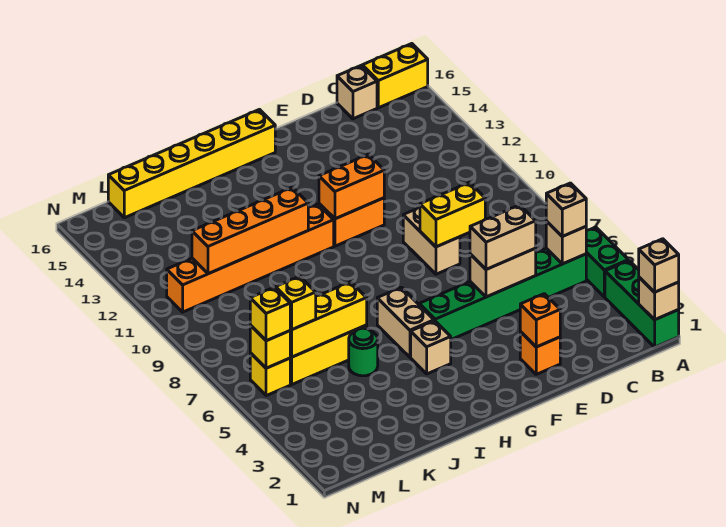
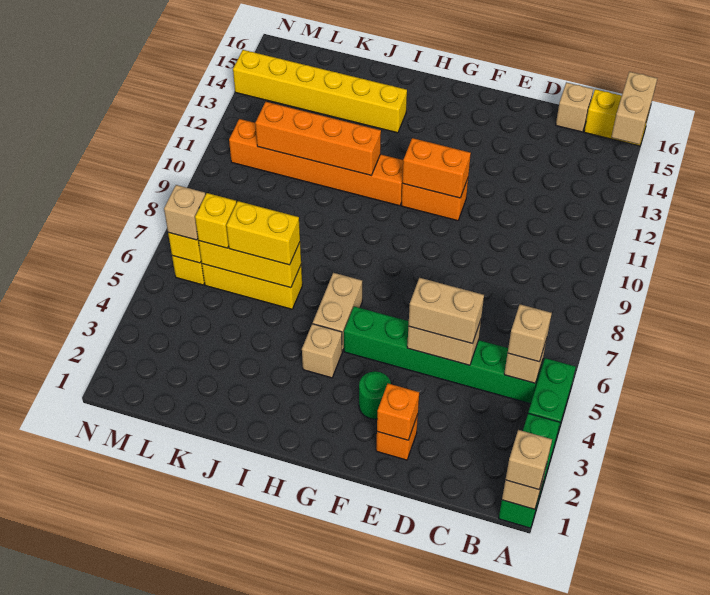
yellow 1x2 brick [420,183,485,247] -> yellow 1x2 brick moved to [226,201,300,265]
tan 1x2 brick [403,207,460,274] -> tan 1x2 brick moved to [611,72,657,144]
yellow 1x6 brick [108,110,275,218] -> yellow 1x6 brick moved to [233,50,407,133]
green 1x1 round brick [349,328,378,376] -> green 1x1 round brick moved to [359,371,391,419]
yellow 1x1 brick [250,287,290,341] -> tan 1x1 brick [164,185,205,240]

